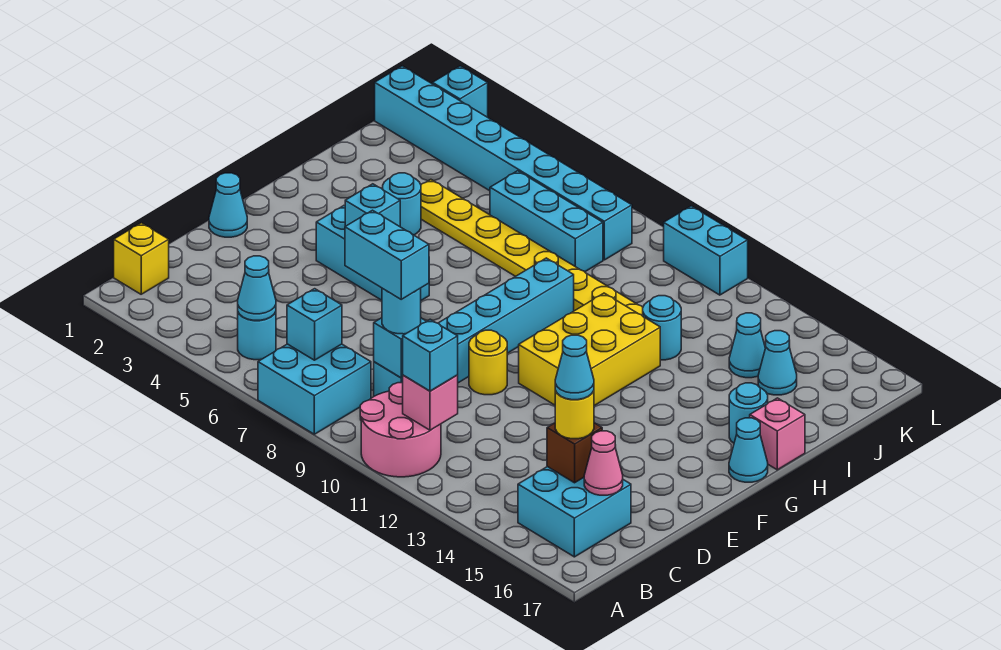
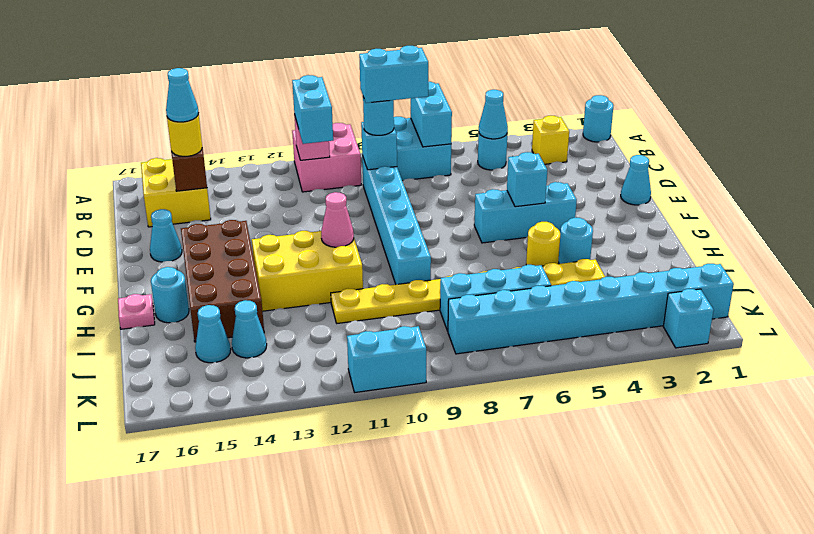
pink 2x2 round brick [360,383,441,477] -> pink 2x2 brick [292,123,361,192]
yellow 1x1 brick [114,223,169,294] -> yellow 1x1 brick moved to [532,116,569,164]
cyan 1x1 brick [287,289,342,360] -> cyan 1x2 brick [411,82,452,147]
cyan 1x1 brick [403,319,458,391] -> cyan 1x2 brick [292,75,333,144]
cyan 2x2 brick [518,467,631,557] -> yellow 2x2 brick [141,158,211,227]
pink 1x1 cone [584,431,623,495] -> pink 1x1 cone moved to [321,192,354,247]
yellow 1x1 round brick [469,330,507,395] -> yellow 1x1 round brick moved to [526,222,560,266]
yellow 2x3 brick [519,293,660,406] -> yellow 2x3 brick turned to [252,231,363,311]
none -> brown 2x4 brick [181,220,264,342]
cyan 1x1 cone [729,418,768,482] -> cyan 1x1 cone moved to [150,209,182,262]
pink 1x1 brick [750,398,805,470] -> pink 1x1 plate [118,294,155,329]
cyan 1x1 round brick [643,296,681,360] -> cyan 1x1 round brick moved to [583,95,614,142]

